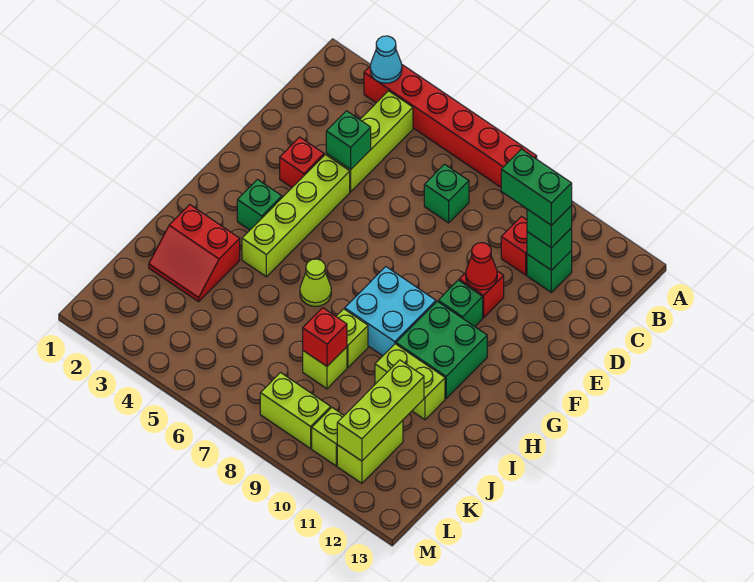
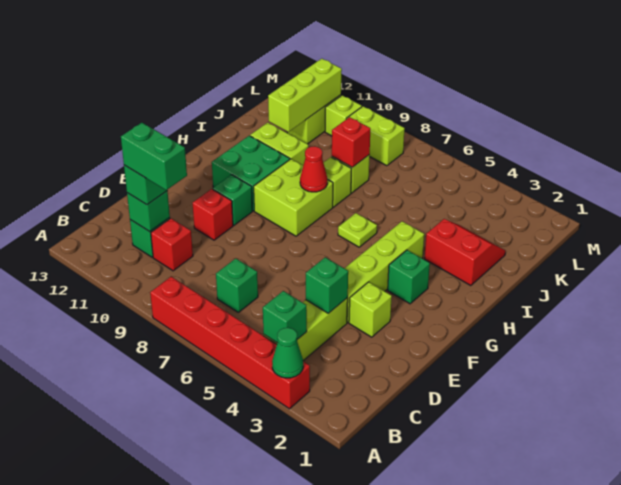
cyan 1x1 cone [370,36,402,83] -> green 1x1 cone [272,328,303,378]
none -> green 1x1 brick [263,291,307,343]
red 1x1 brick [280,137,324,187] -> lime 1x1 brick [349,282,392,337]
red 1x1 cone [466,243,497,290] -> red 1x1 cone moved to [300,146,327,192]
cyan 2x2 brick [345,267,436,356] -> lime 2x2 brick [254,159,333,236]
lime 1x1 cone [300,259,331,306] -> lime 1x1 plate [338,213,377,247]

